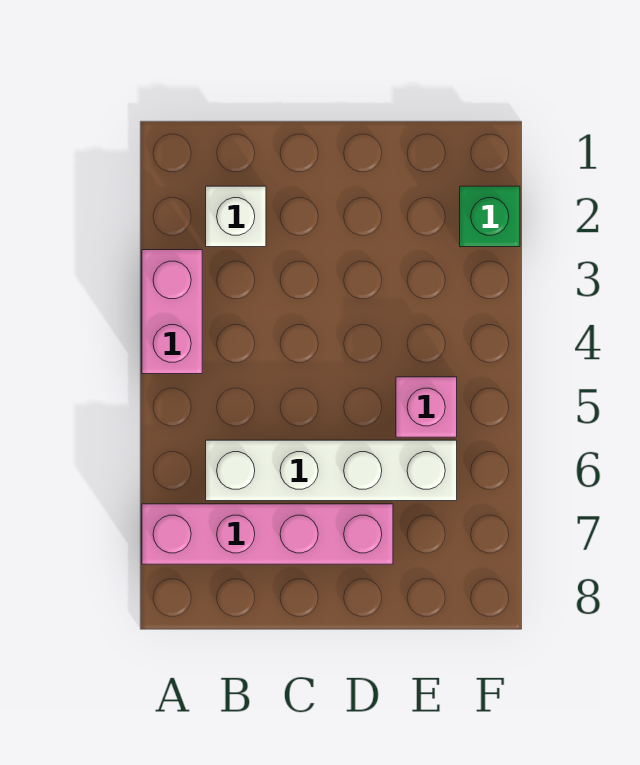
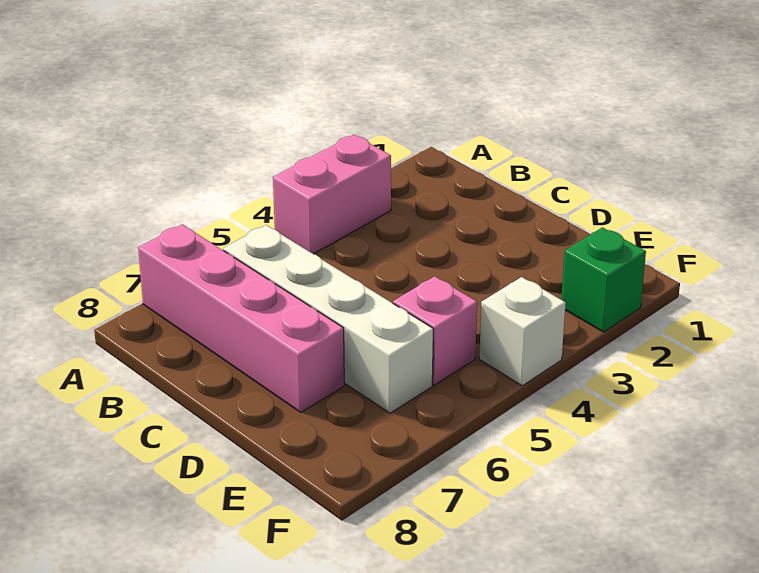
white 1x1 brick [206,186,266,247] -> white 1x1 brick moved to [479,277,566,386]

